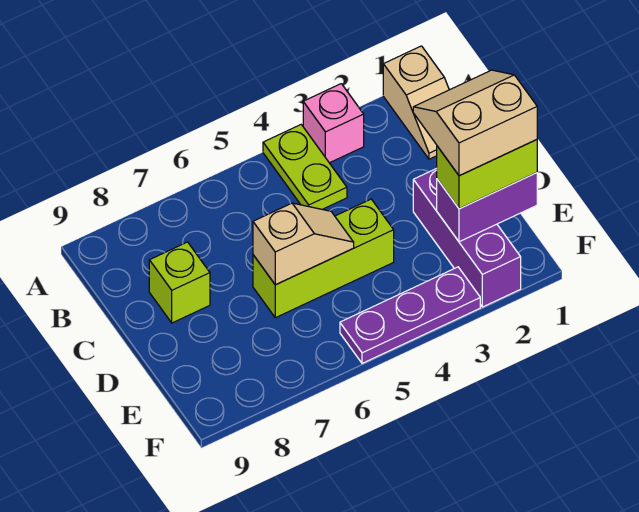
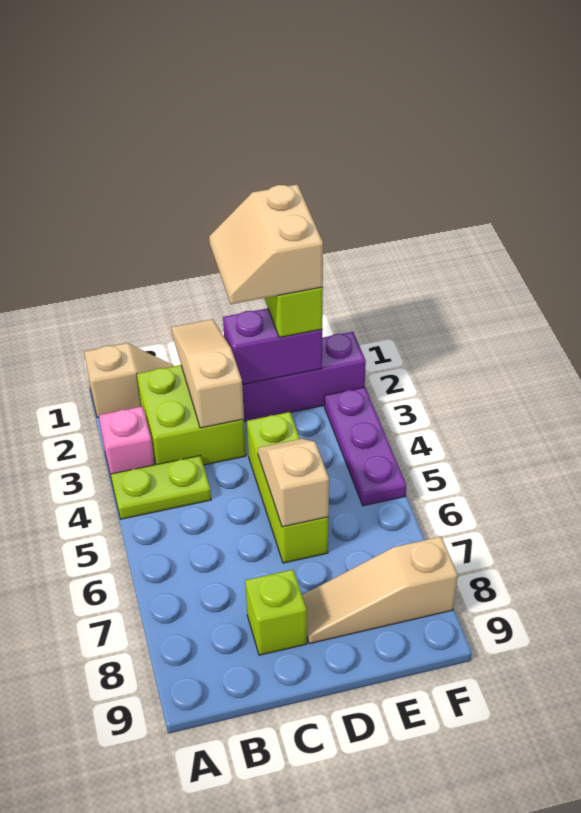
none -> lime 2x2 brick [137,365,246,465]
none -> tan 1x3 slope [171,319,244,428]
none -> tan 1x3 slope [302,537,458,644]
purple 1x2 brick [437,173,537,242] -> purple 1x2 brick turned to [223,308,322,385]

